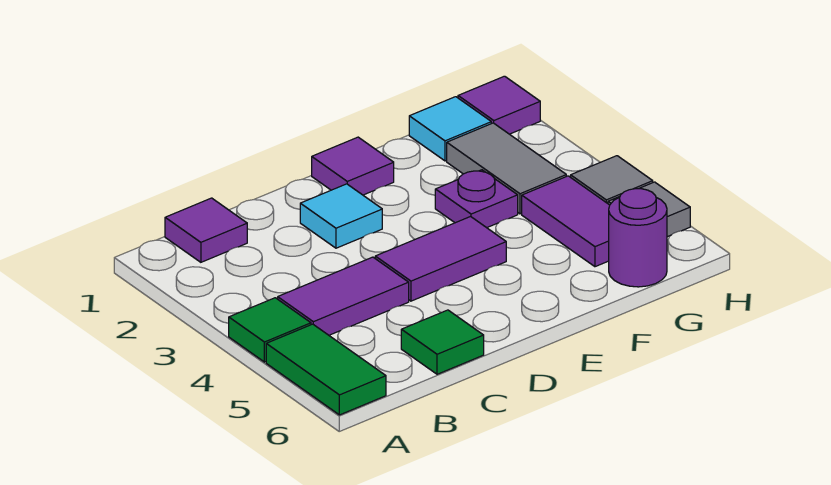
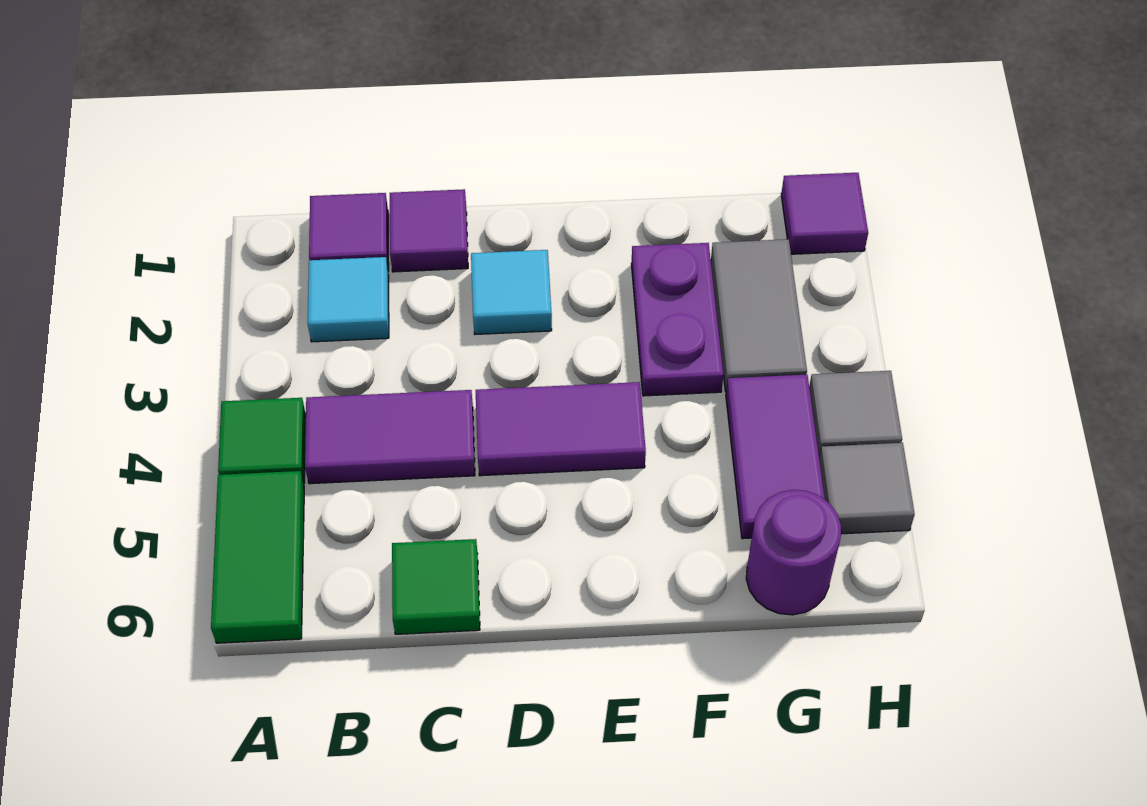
purple 1x1 tile [312,137,394,195] -> purple 1x1 tile moved to [390,189,468,272]
purple 1x1 plate [435,170,518,228] -> purple 1x2 plate [631,243,723,396]
cyan 1x1 tile [409,97,491,161] -> cyan 1x1 tile moved to [308,257,389,342]

